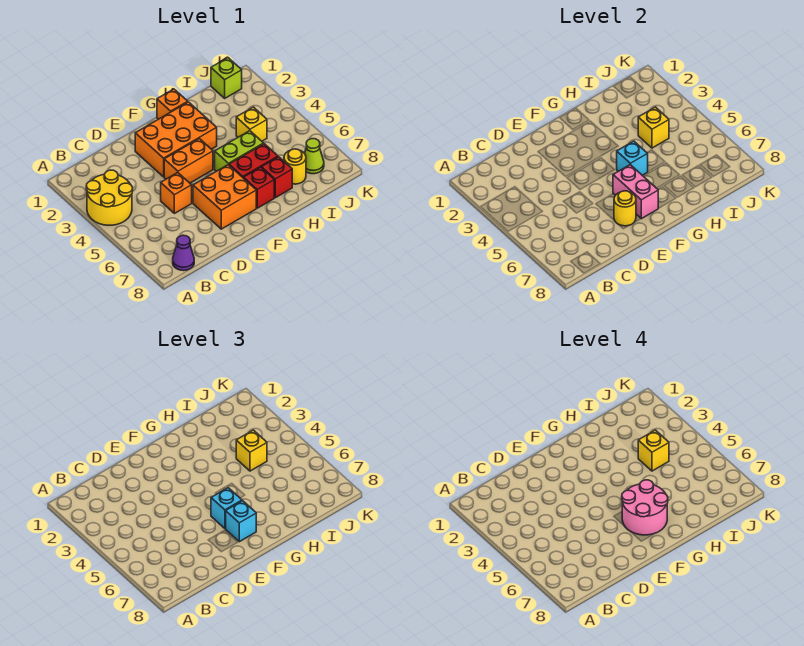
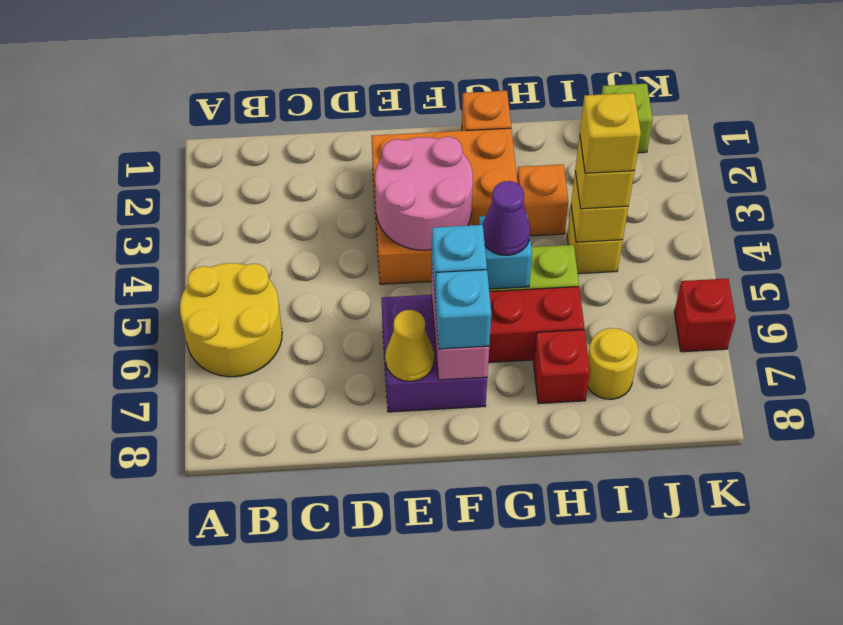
yellow 2x2 round brick [86,170,133,225] -> yellow 2x2 round brick moved to [180,263,282,377]
purple 1x1 cone [173,235,194,271] -> purple 1x1 cone moved to [482,181,530,255]
orange 1x1 brick [161,173,192,213] -> orange 1x1 brick moved to [517,164,568,236]
orange 2x2 brick [193,165,256,229] -> purple 2x2 brick [382,295,487,412]
yellow 1x1 round brick [614,191,636,226] -> yellow 1x1 cone [385,310,434,381]
pink 2x2 round brick [622,480,668,535] -> pink 2x2 round brick moved to [375,137,473,250]
red 1x1 brick [244,167,274,208] -> red 1x1 brick moved to [674,278,736,352]
lime 1x1 cone [305,139,324,174] -> none

